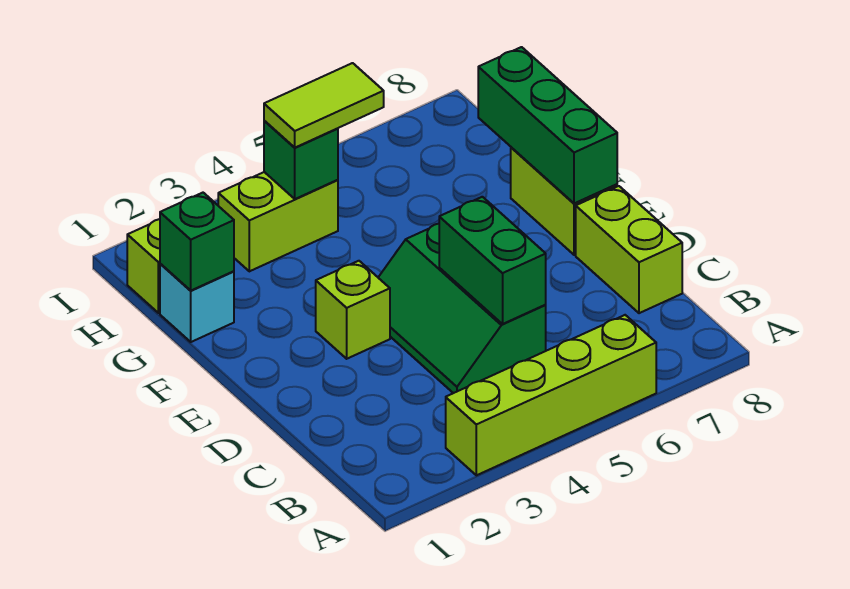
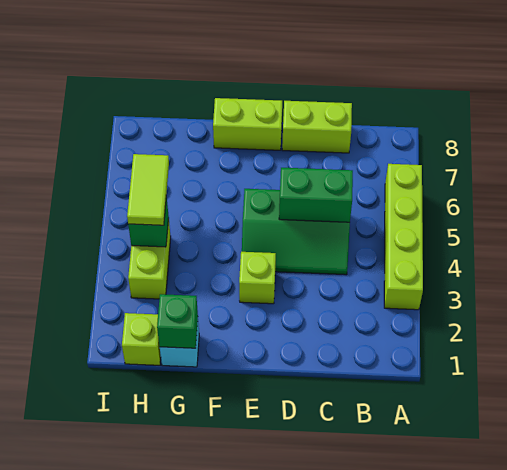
green 1x3 brick [478,47,617,203] -> none

